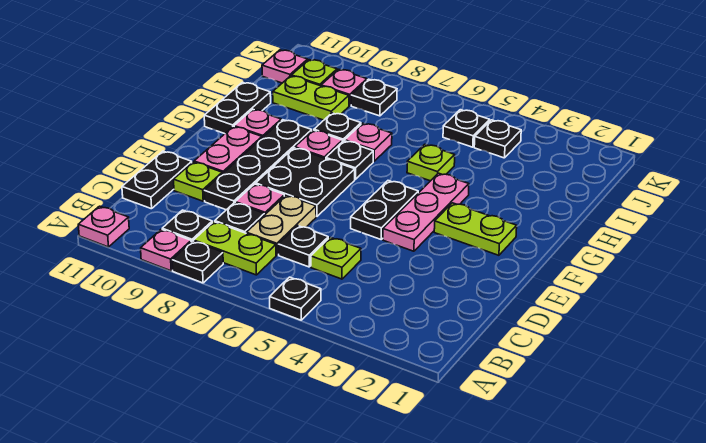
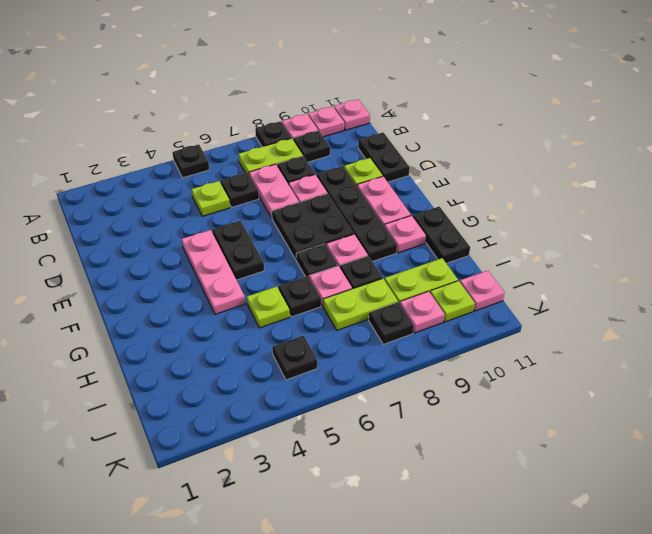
none -> pink 1x1 plate [308,107,344,137]
tan 1x2 plate [246,195,316,255] -> pink 1x2 plate [249,164,299,218]
lime 1x2 plate [434,203,517,255] -> lime 1x2 plate moved to [323,278,398,330]
black 1x1 plate [474,120,521,158] -> black 1x1 plate moved to [278,276,321,317]

